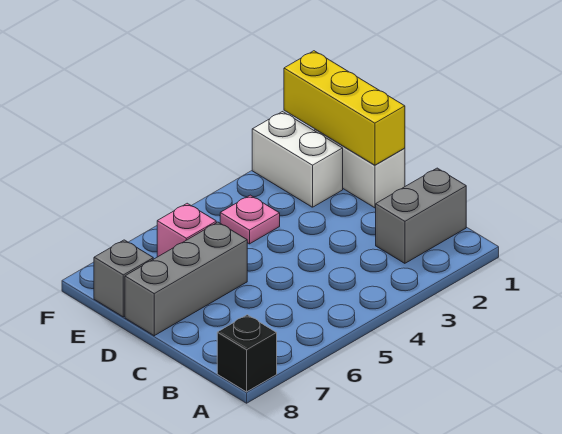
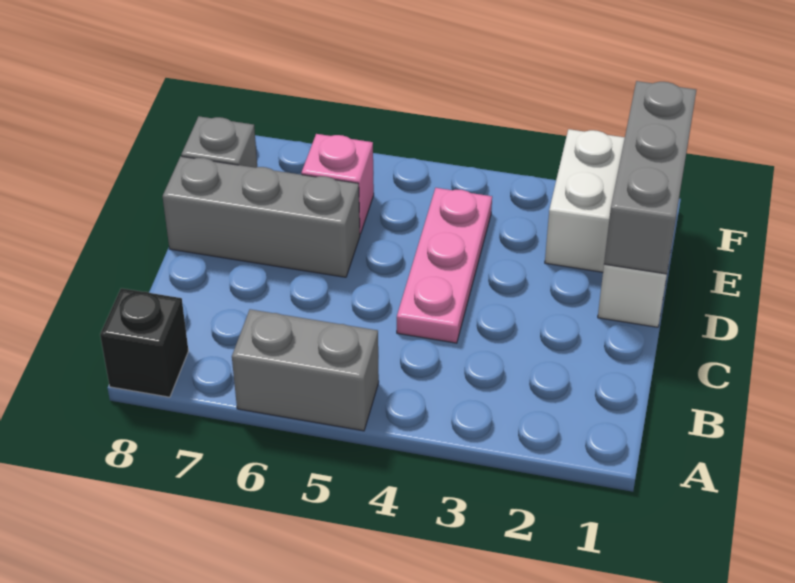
grey 1x2 brick [376,168,466,263] -> grey 1x2 brick moved to [232,309,379,431]
yellow 1x3 brick [284,51,405,165] -> grey 1x3 brick [604,81,696,274]
pink 1x1 plate [220,195,280,244] -> pink 1x3 plate [397,188,492,343]

